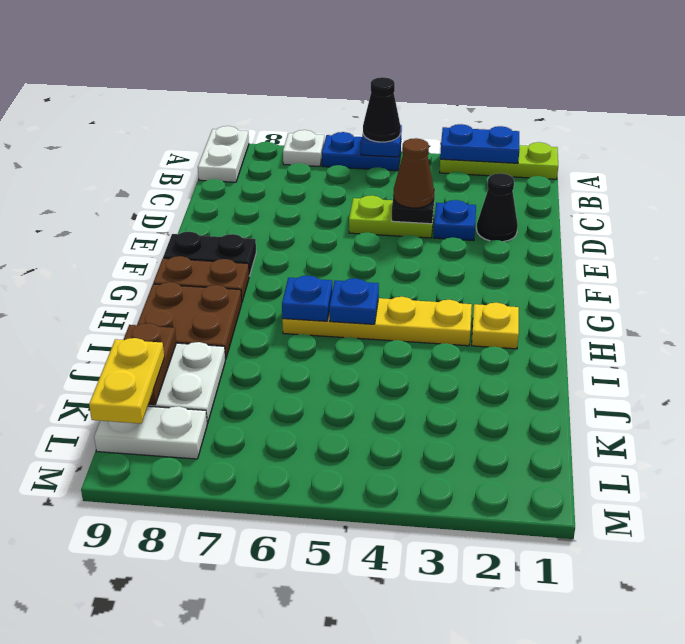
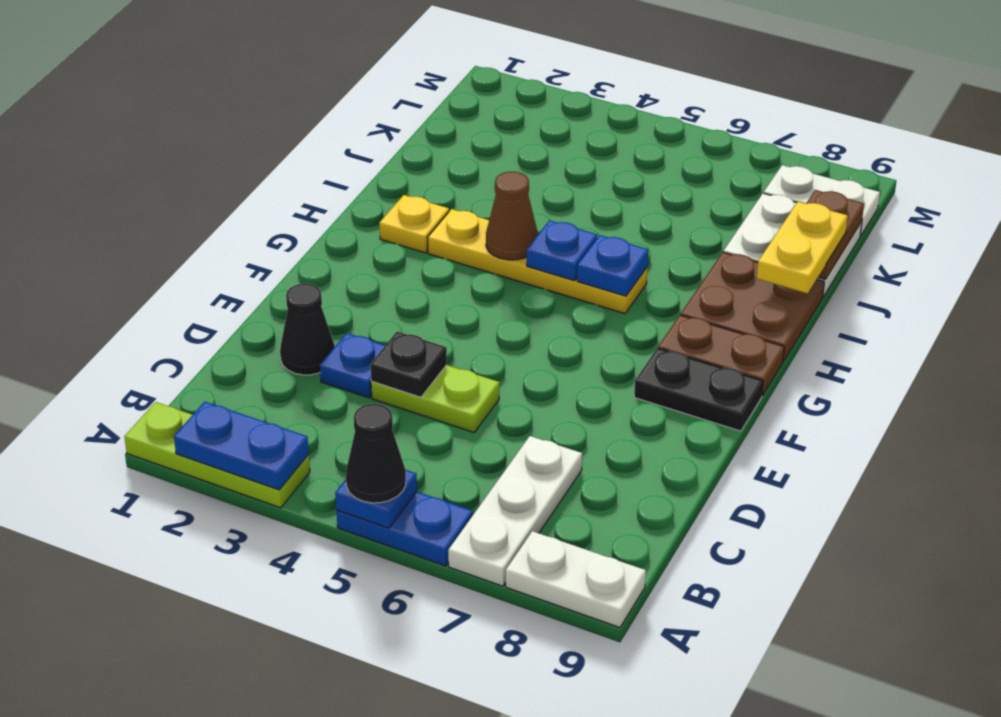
white 1x1 plate [283,130,324,166] -> white 1x3 plate [448,436,582,586]
white 1x2 plate [198,126,249,182] -> white 1x2 plate turned to [506,531,646,628]
brown 1x1 cone [393,138,434,208] -> brown 1x1 cone moved to [486,172,538,260]
yellow 1x2 plate [89,338,164,424] -> yellow 1x2 plate moved to [757,202,848,293]

